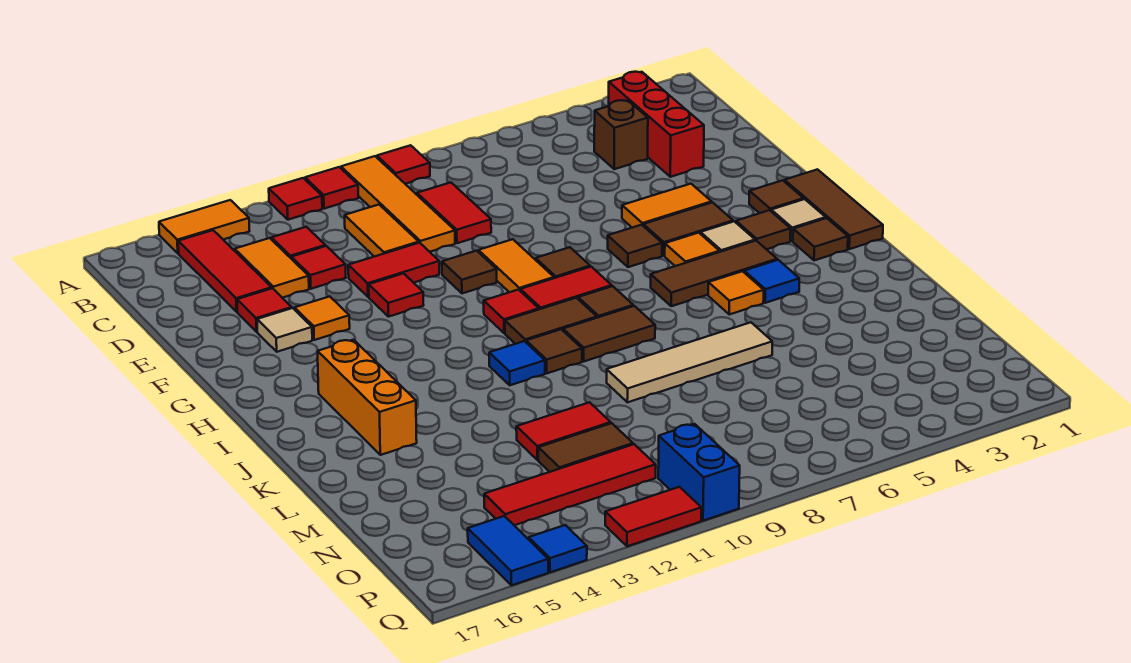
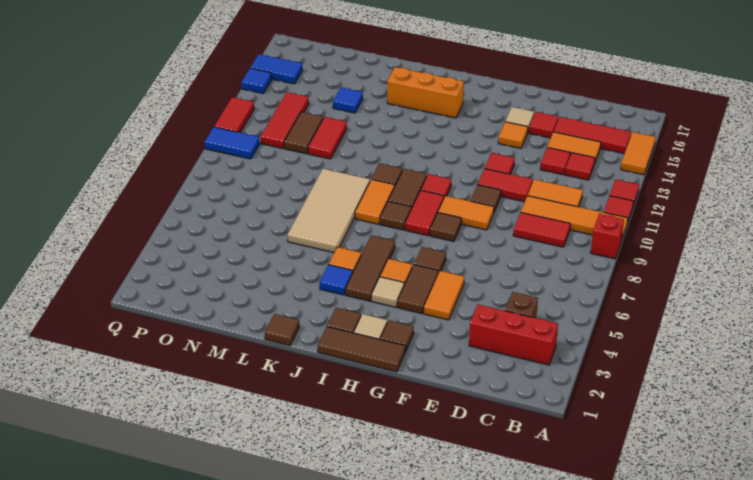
red 1x1 tile [377,145,430,184] -> red 1x1 brick [591,214,624,259]
red 1x2 tile [348,243,439,297] -> red 1x2 tile turned to [478,169,533,202]
brown 1x1 tile [736,210,791,249] -> brown 1x1 tile moved to [265,314,299,345]
brown 1x2 tile [563,306,655,361] -> orange 1x2 tile [355,179,395,224]
blue 1x1 tile [489,341,545,385] -> blue 1x1 tile moved to [333,87,363,113]
tan 1x4 tile [607,322,772,402] -> tan 2x4 tile [287,169,370,253]
red 1x4 tile [484,444,656,525] -> red 1x3 tile [261,92,309,149]
blue 1x2 brick [658,424,740,521] -> blue 1x2 tile [205,127,259,159]

